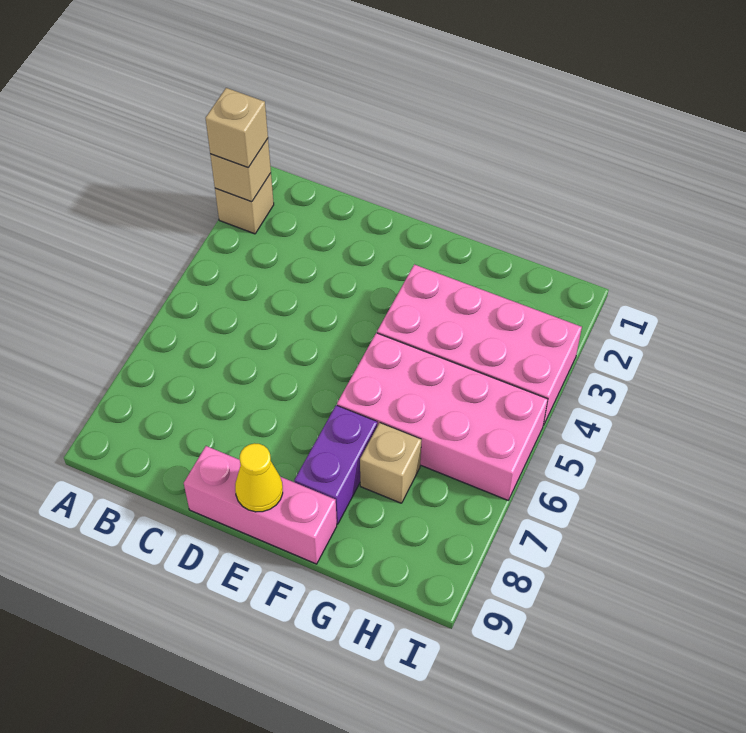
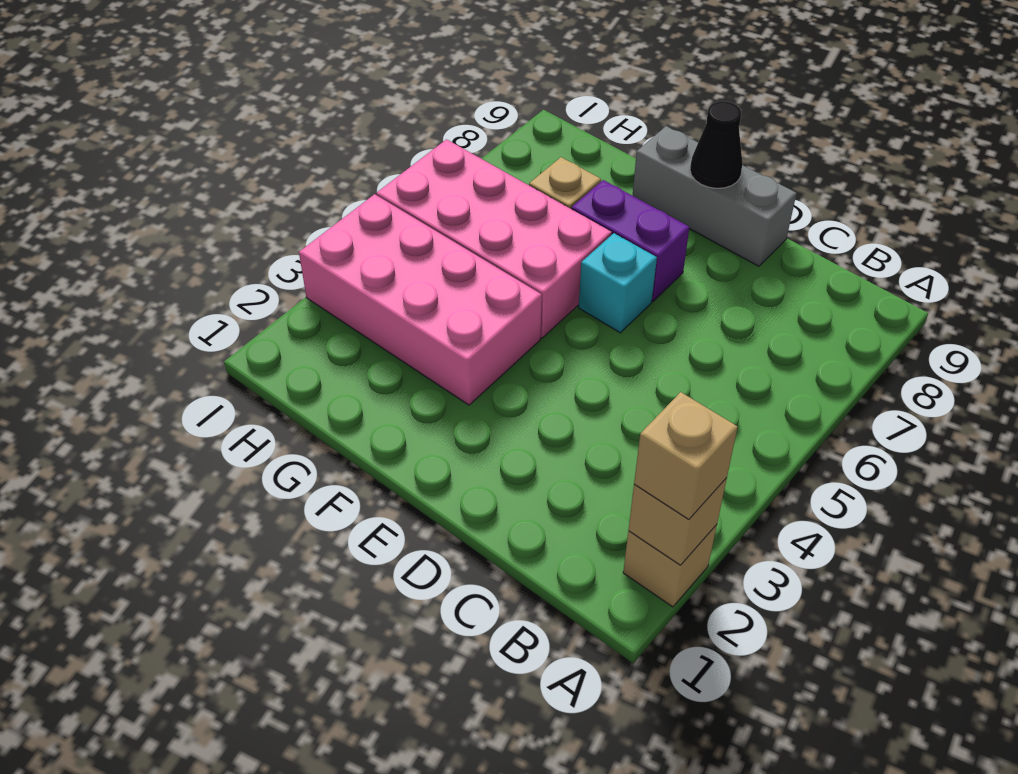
pink 1x3 brick [184,446,337,564] -> grey 1x3 brick [633,126,796,266]
none -> cyan 1x1 brick [579,233,657,333]
yellow 1x1 cone [235,443,283,512] -> black 1x1 cone [690,101,743,188]
purple 1x2 brick [294,405,377,524] -> purple 1x2 brick turned to [571,180,689,301]

